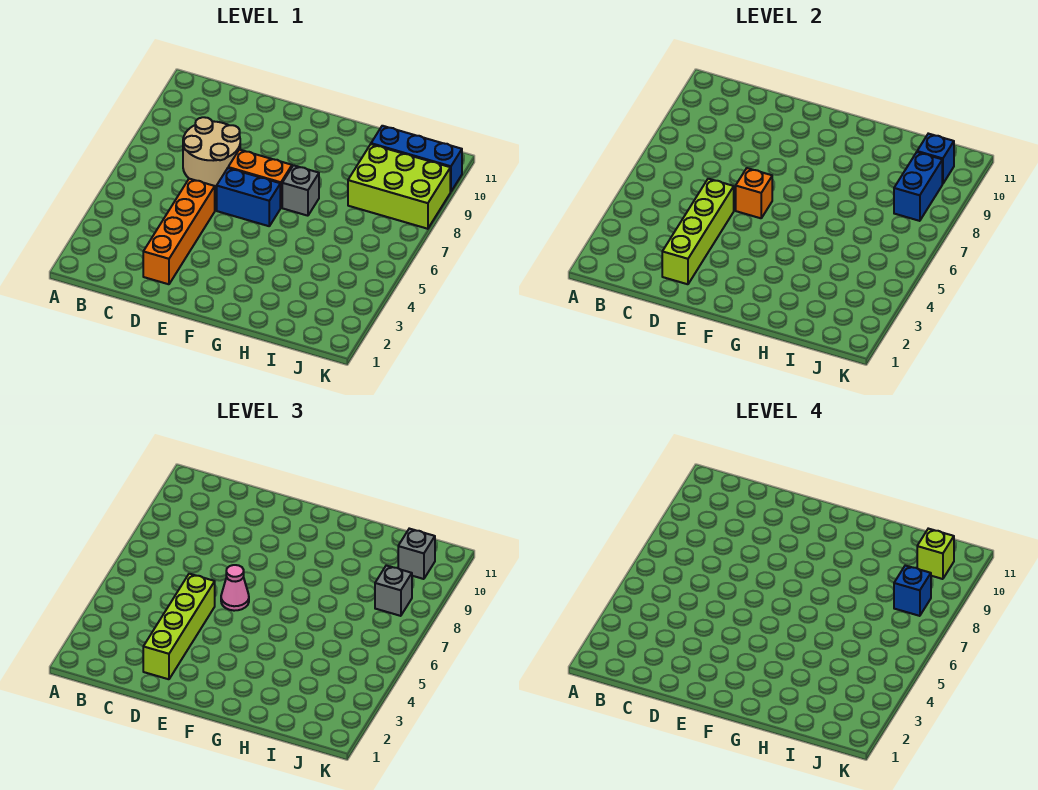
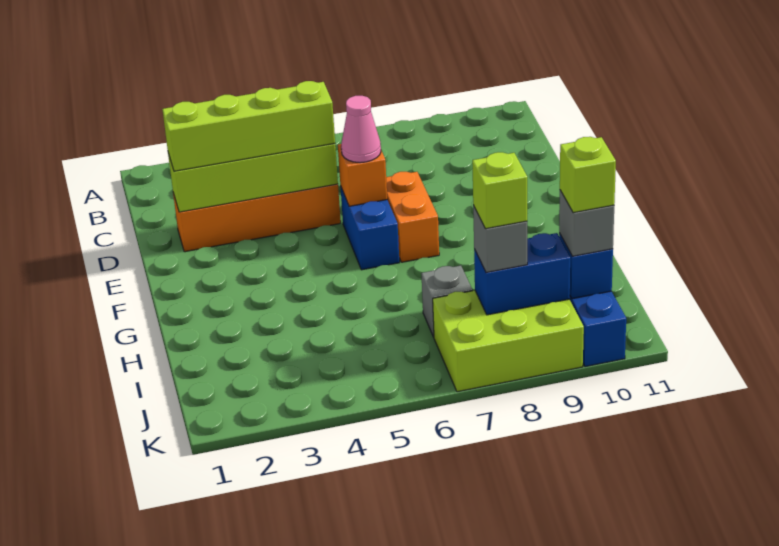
tan 2x2 round brick [183,117,240,186] -> none
grey 1x1 brick [282,165,319,216] -> grey 1x1 brick moved to [421,266,472,337]
lime 2x3 brick [348,144,450,229] -> lime 2x3 brick turned to [433,291,584,392]
blue 1x1 brick [894,565,931,616] -> lime 1x1 brick [472,152,527,229]

